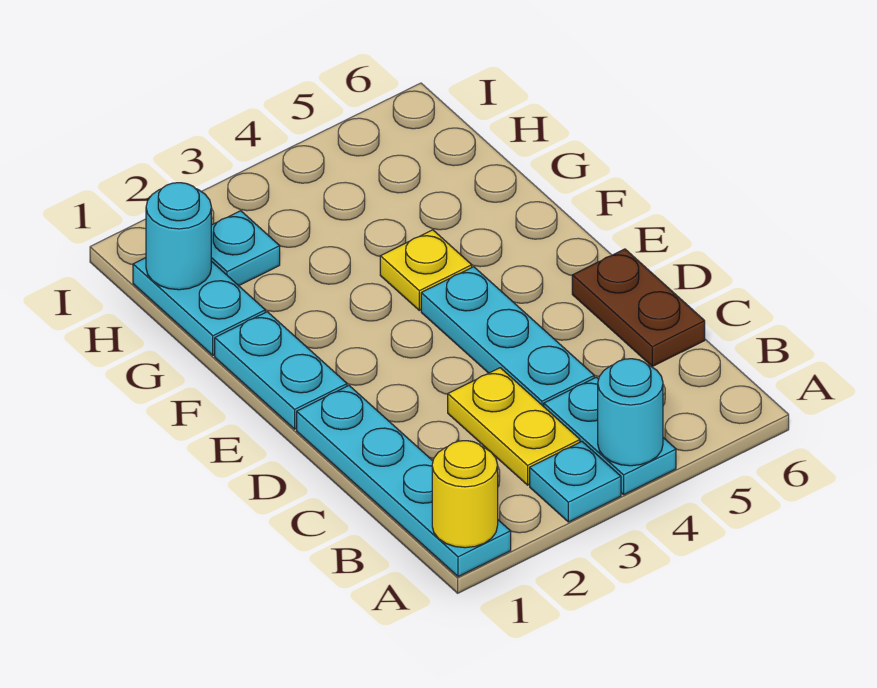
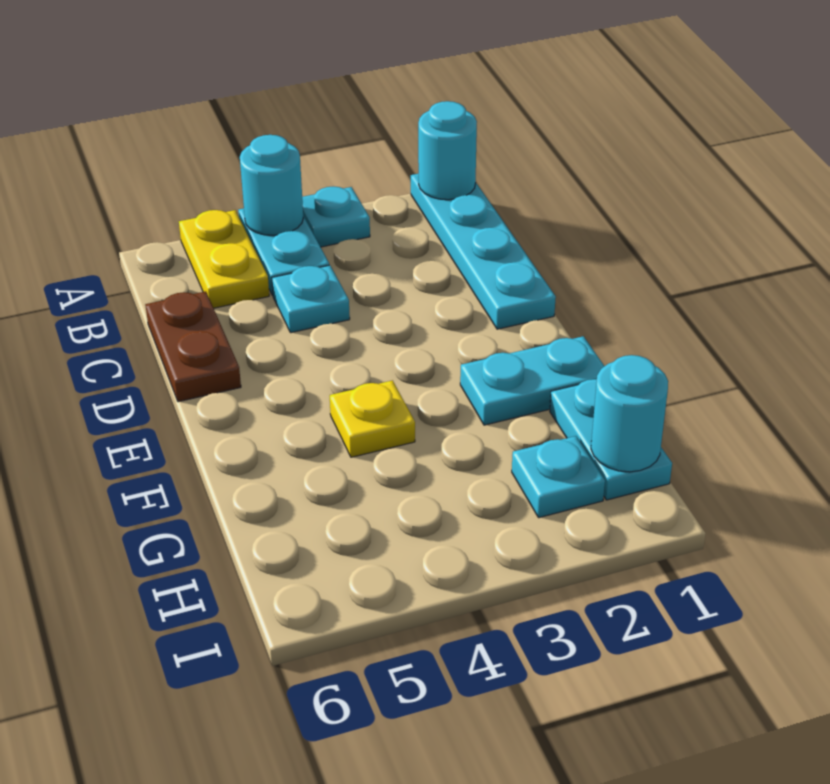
yellow 1x1 round brick [432,441,498,548] -> cyan 1x1 round brick [418,101,477,200]
yellow 1x2 plate [448,368,580,485] -> yellow 1x2 plate moved to [179,210,269,308]
cyan 1x3 plate [421,267,594,407] -> cyan 1x1 plate [272,265,350,333]
cyan 1x2 plate [215,312,347,429] -> cyan 1x2 plate turned to [460,336,604,425]

